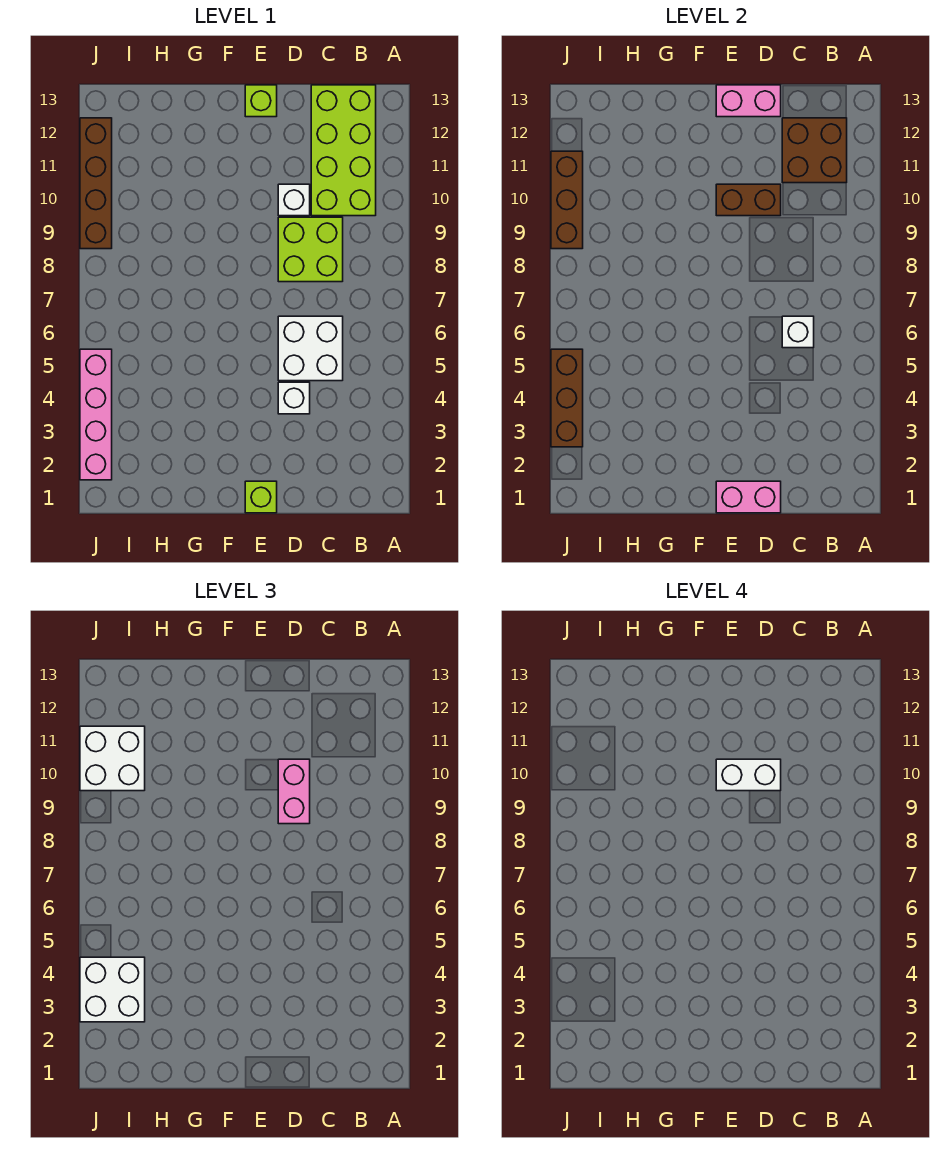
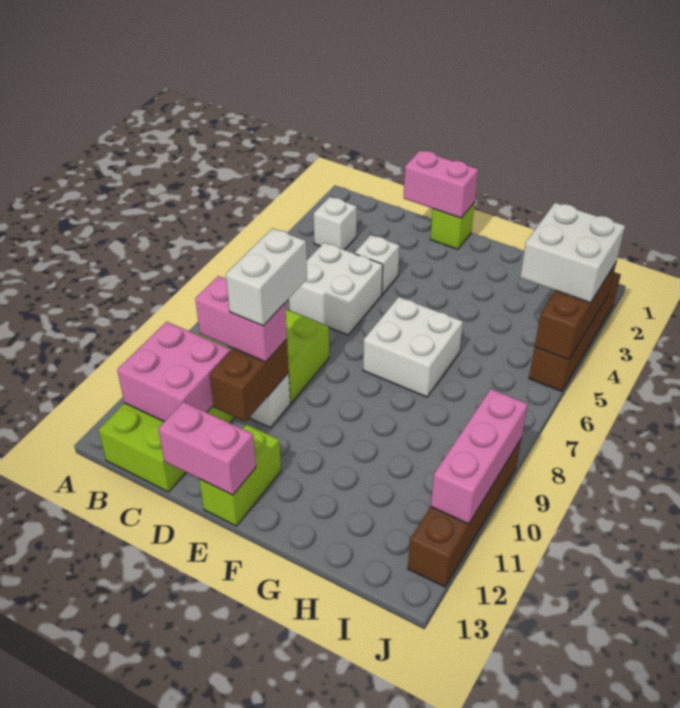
brown 2x2 brick [782,118,847,183] -> pink 2x2 brick [117,322,231,422]
white 1x1 brick [782,316,814,348] -> white 1x1 brick moved to [314,197,357,250]
pink 1x2 brick [278,759,310,824] -> pink 1x2 brick turned to [195,276,287,362]
brown 1x2 brick [716,184,781,216] -> brown 1x2 brick turned to [210,339,289,422]
white 1x2 brick [716,759,781,791] -> white 1x2 brick turned to [226,228,307,326]
lime 1x1 brick [245,85,277,117] -> lime 1x2 brick [199,424,281,526]
white 2x2 brick [80,726,145,791] -> white 2x2 brick moved to [363,297,463,397]
pink 1x4 brick [80,349,112,480] -> brown 1x4 brick [529,272,621,392]
brown 1x3 brick [551,151,583,249] -> pink 1x3 brick [431,389,528,524]

